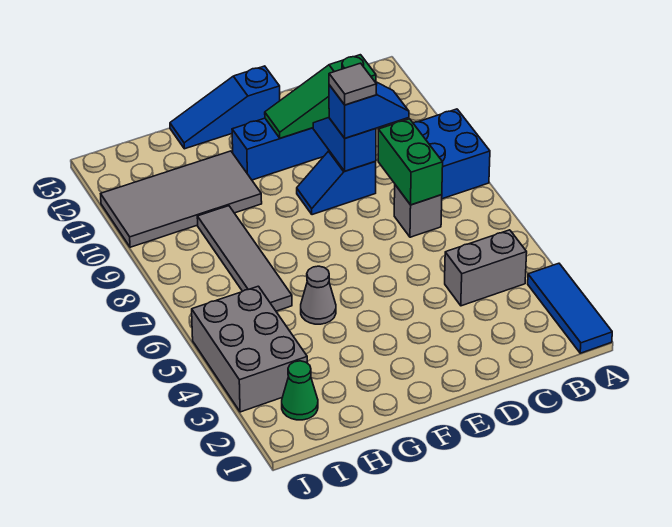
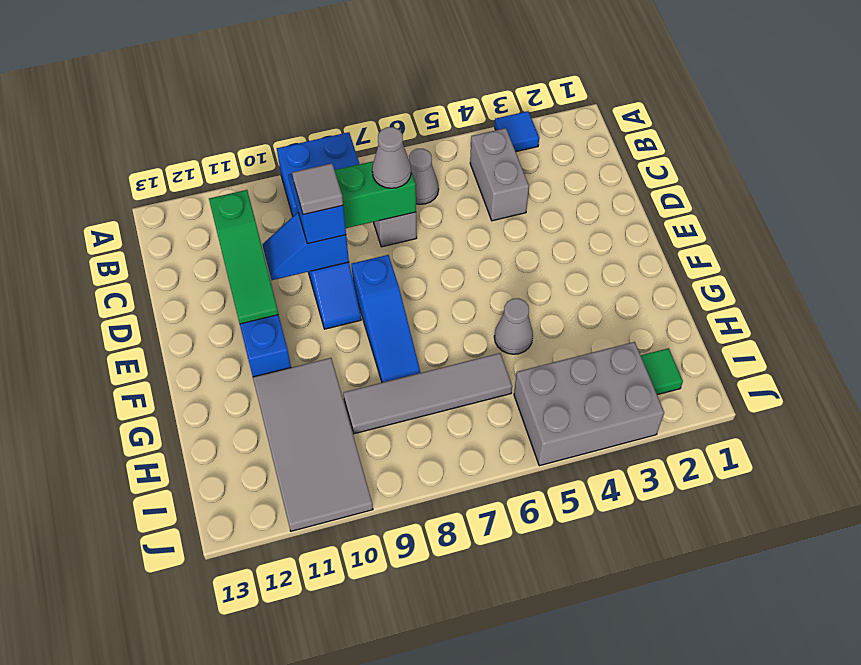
blue 1x3 tile [528,263,612,353] -> blue 1x1 tile [495,111,539,152]
none -> grey 1x1 cone [409,149,439,204]
none -> grey 1x1 cone [372,127,411,188]
blue 1x3 slope [170,66,280,149] -> blue 1x3 slope moved to [351,255,421,382]
green 1x1 cone [282,361,318,420] -> green 1x1 tile [641,348,683,395]

